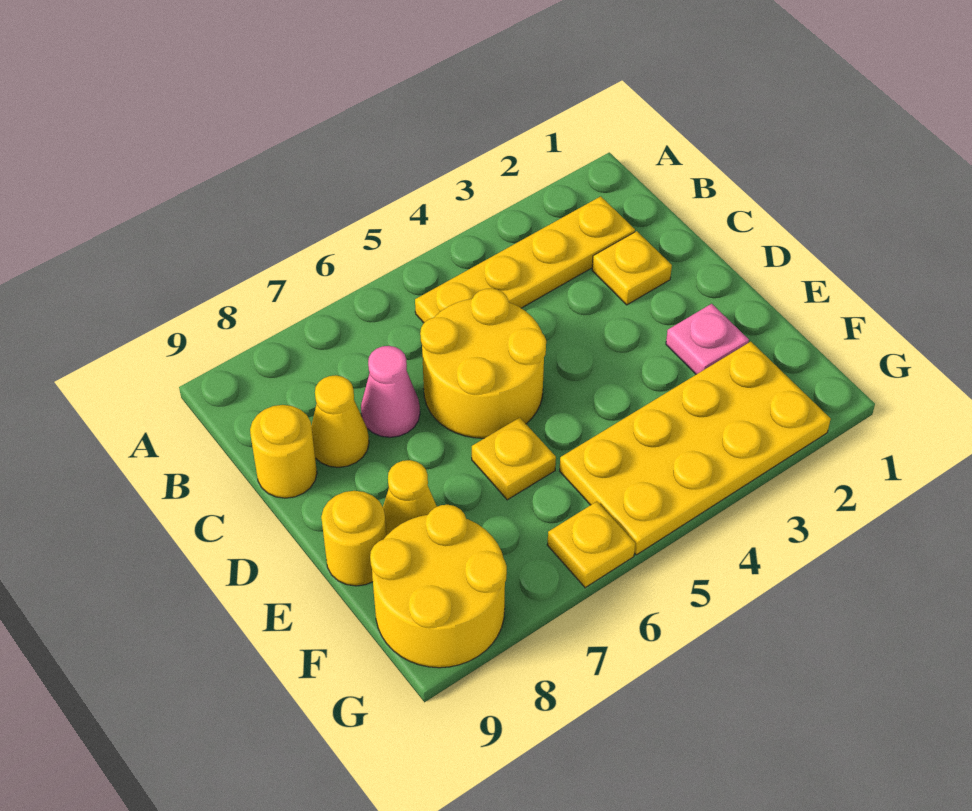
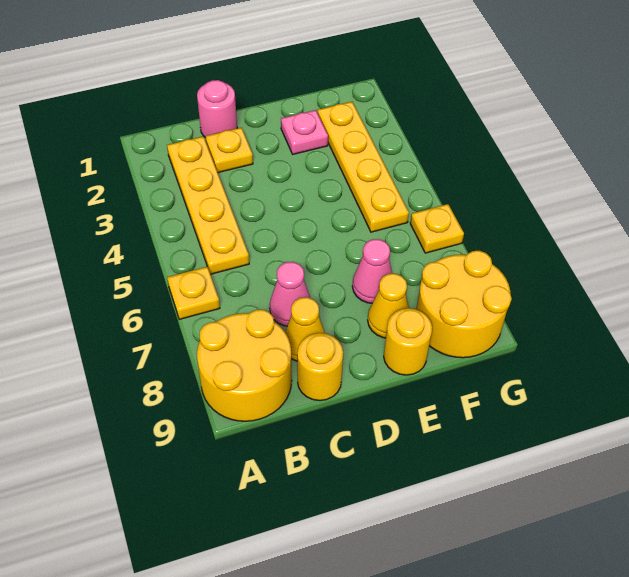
none -> pink 1x1 round brick [197,80,237,138]
yellow 2x2 round brick [420,288,546,438] -> yellow 2x2 round brick moved to [197,310,292,421]
yellow 1x1 plate [472,418,556,500] -> yellow 1x1 plate moved to [167,267,220,319]
none -> pink 1x1 cone [352,239,392,303]
yellow 2x4 plate [560,342,831,555] -> yellow 1x4 plate [318,102,409,232]

